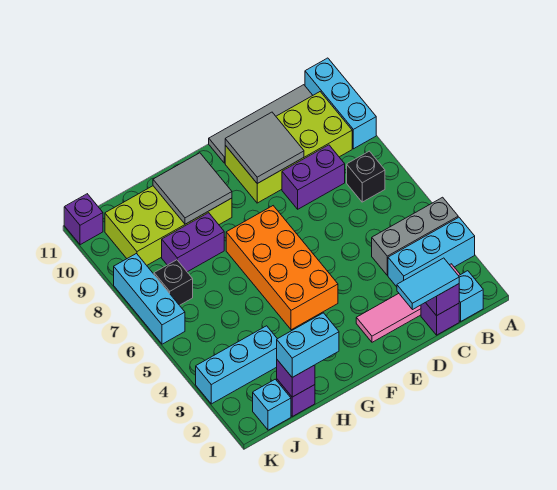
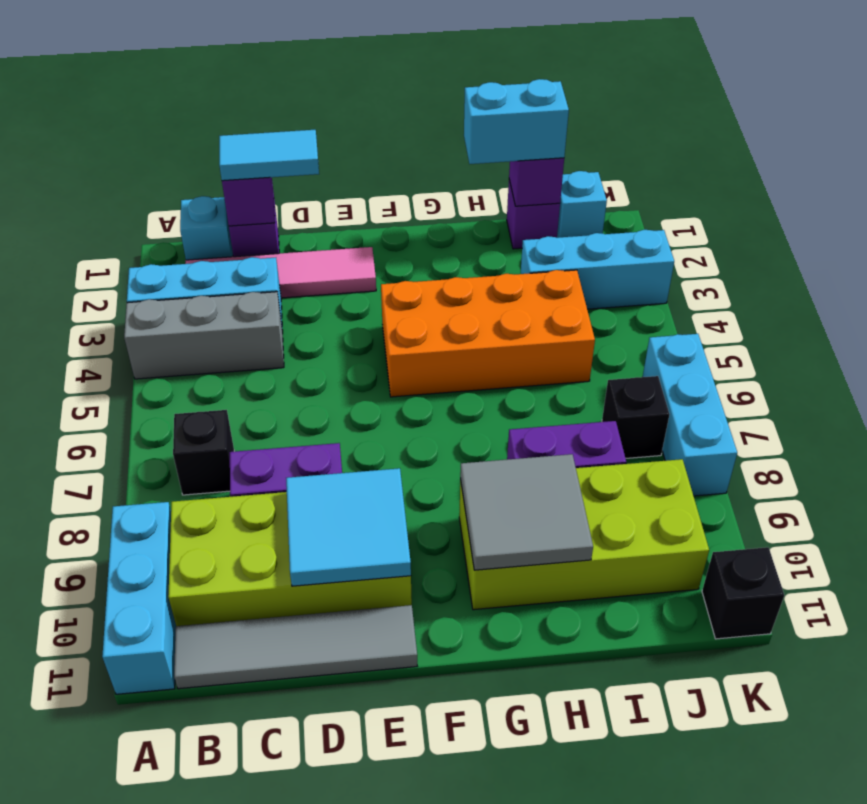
grey 2x2 tile [225,112,304,184] -> cyan 2x2 tile [286,468,411,586]
orange 2x4 brick [226,206,338,330] -> orange 2x4 brick turned to [381,270,595,397]
purple 1x1 brick [64,194,103,245] -> black 1x1 brick [702,547,784,639]

